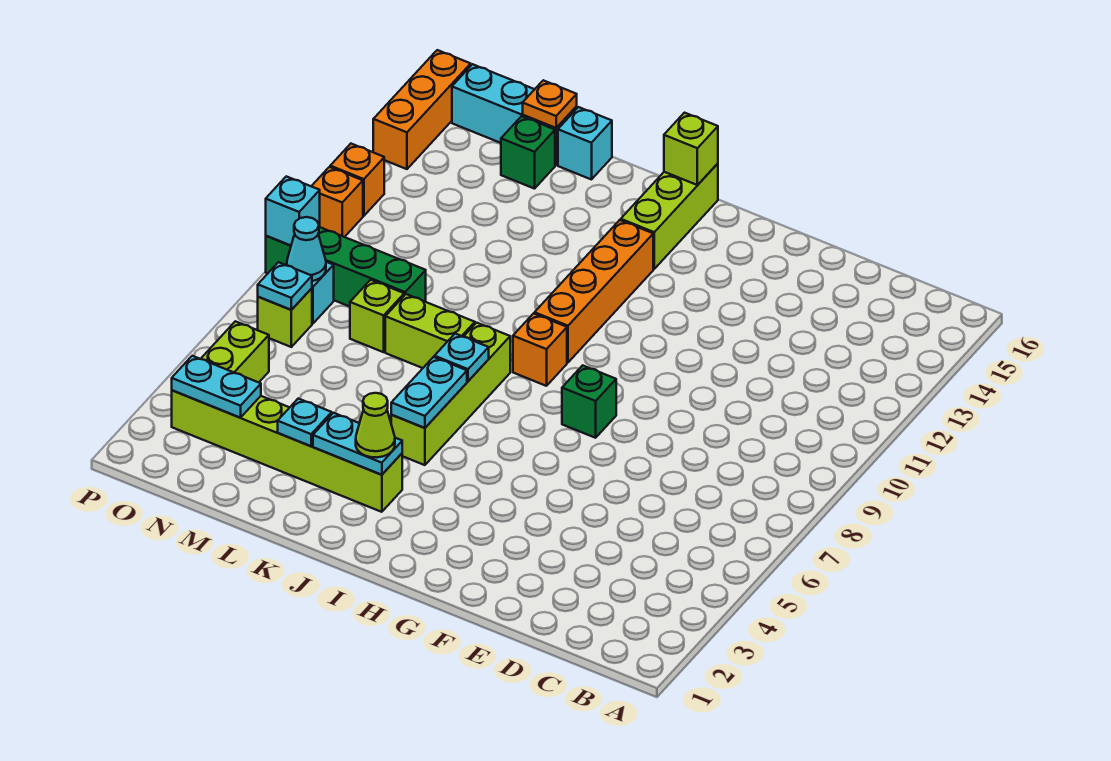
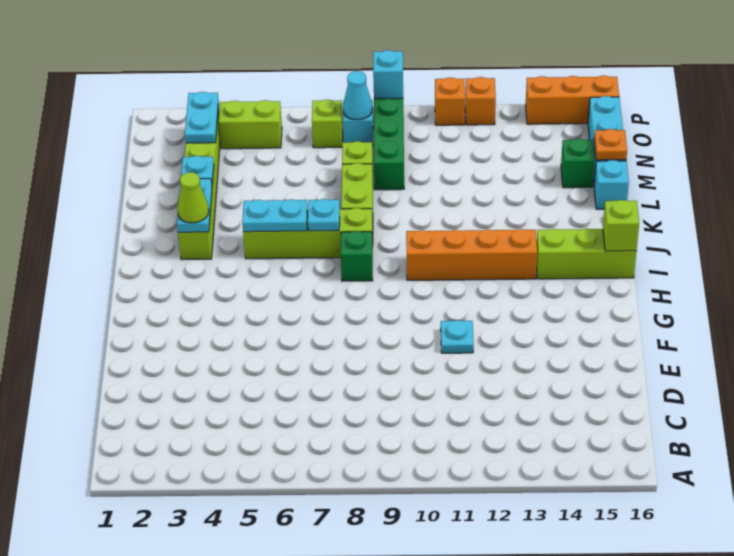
green 1x1 brick [562,365,616,438] -> green 1x1 brick moved to [341,231,373,281]
orange 1x1 brick [513,314,567,386] -> none
cyan 1x1 plate [258,262,312,310] -> cyan 1x1 plate moved to [441,320,474,353]

